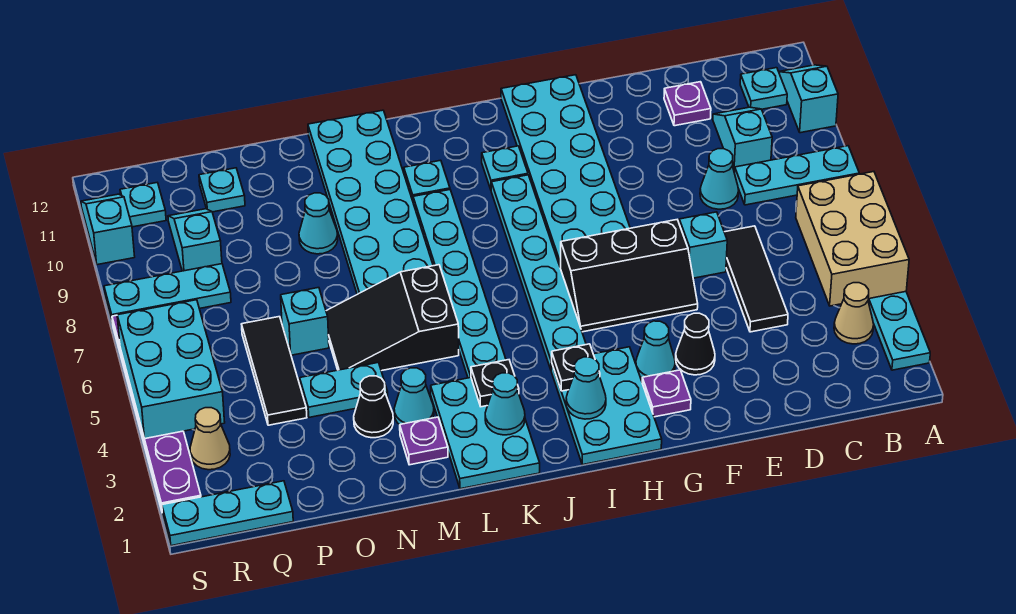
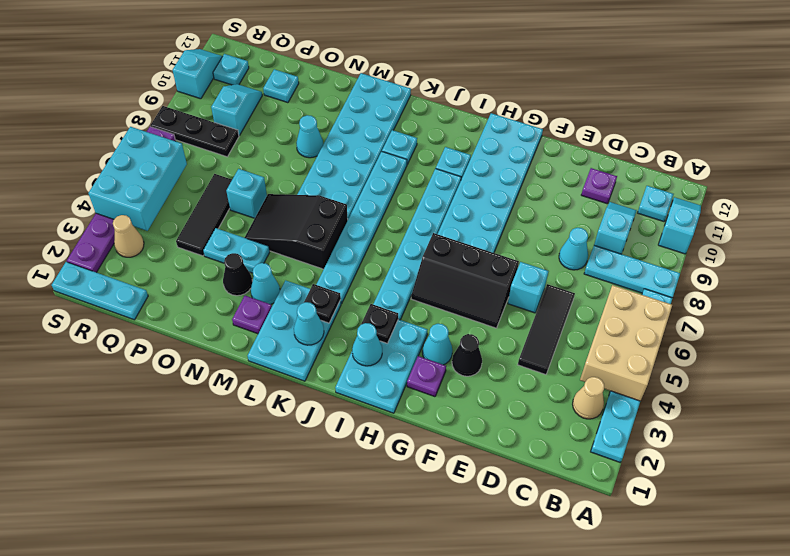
cyan 1x3 plate [104,264,231,324] -> black 1x3 plate [151,106,239,157]

